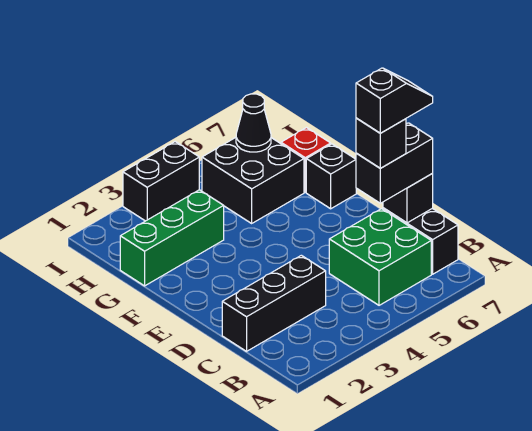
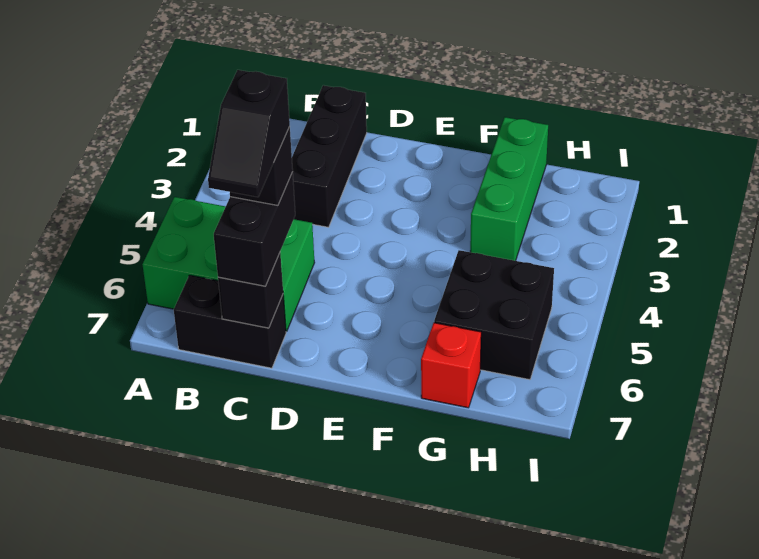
green 2x2 brick [329,209,431,305] -> green 2x3 brick [142,197,315,332]
black 1x1 brick [306,144,356,209] -> none
black 1x1 cone [236,94,271,152] -> none
black 1x2 brick [123,142,199,221] -> none

